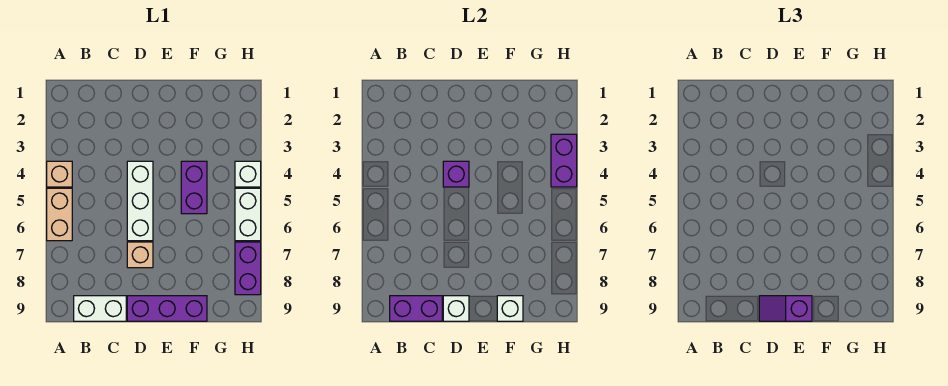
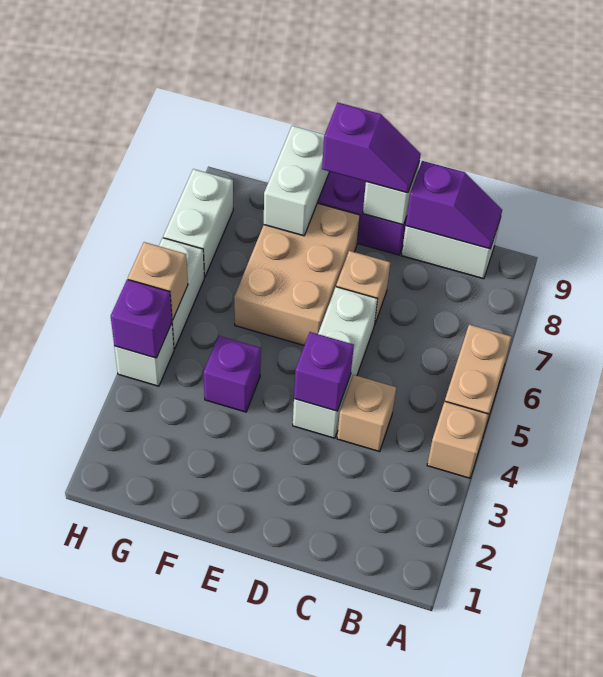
purple 1x2 brick [390,296,442,321] -> purple 1x2 slope [406,161,502,249]
none -> tan 1x1 brick [337,375,396,452]
none -> tan 2x3 brick [234,203,360,345]
purple 1x2 brick [181,161,207,214] -> purple 1x1 brick [203,336,261,412]
white 1x1 brick [497,296,523,321] -> white 1x2 brick [264,126,329,236]
purple 1x2 brick [551,134,577,187] -> purple 1x1 brick [111,279,172,358]
none -> tan 1x1 brick [128,242,188,320]
purple 1x2 brick [235,242,261,295] -> white 1x2 brick [163,169,233,277]

